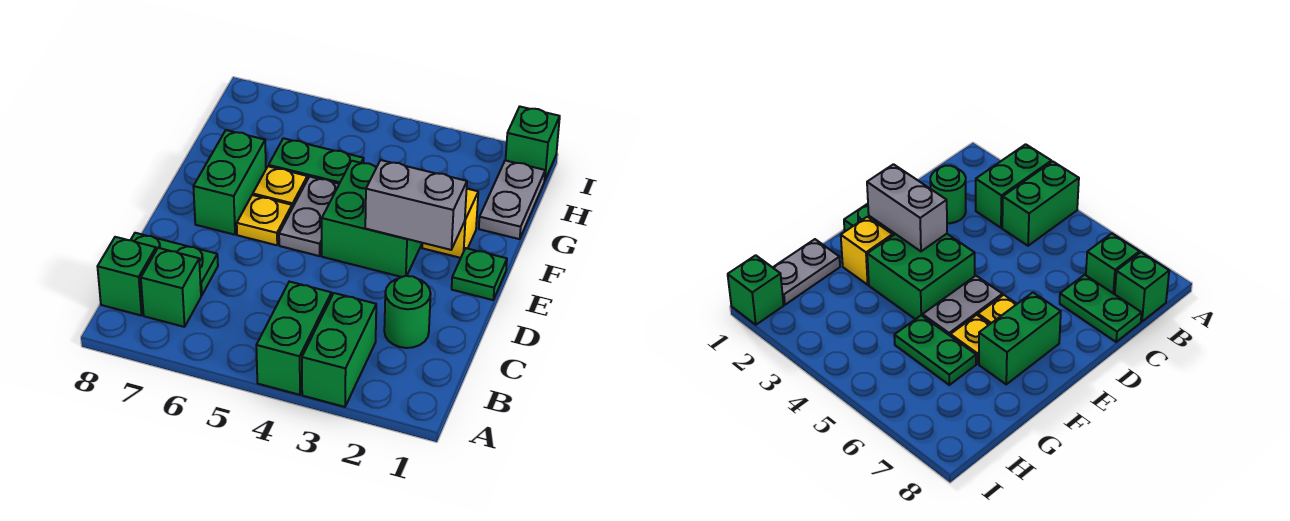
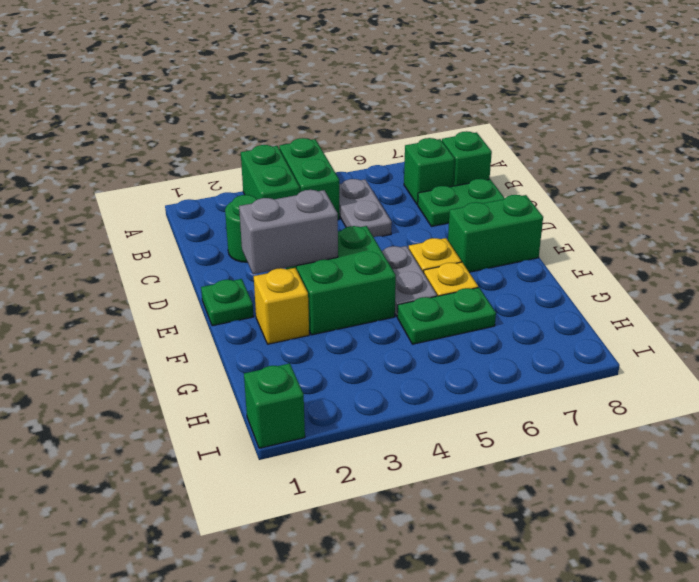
green 1x2 brick [193,130,266,235] -> green 1x2 brick turned to [448,195,543,272]
grey 1x2 plate [479,161,545,239] -> grey 1x2 plate moved to [339,179,392,237]

